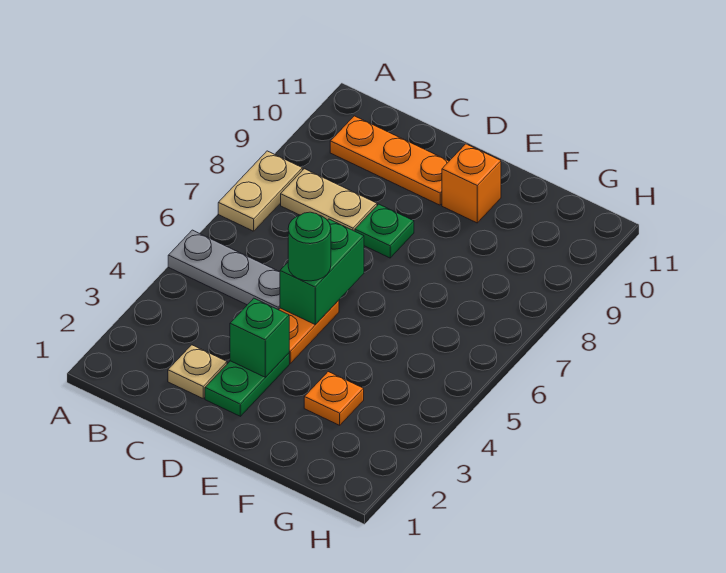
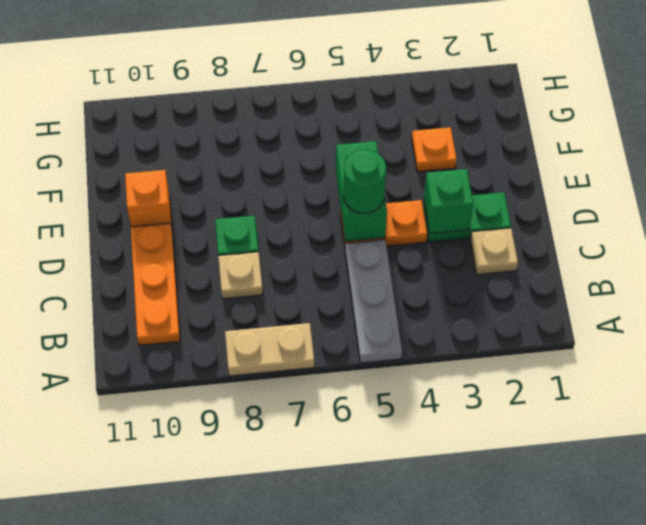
tan 1x2 plate [281,169,377,231] -> tan 1x1 plate [218,252,263,299]
green 1x2 brick [280,219,364,325] -> green 1x2 brick turned to [336,141,387,242]

